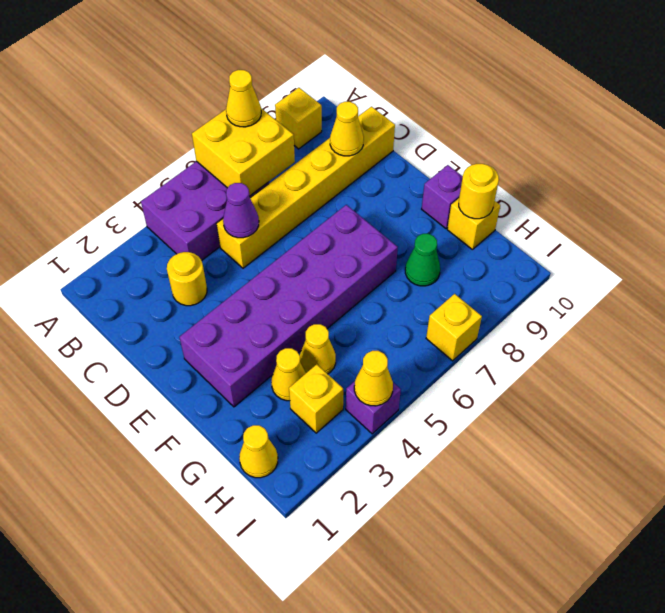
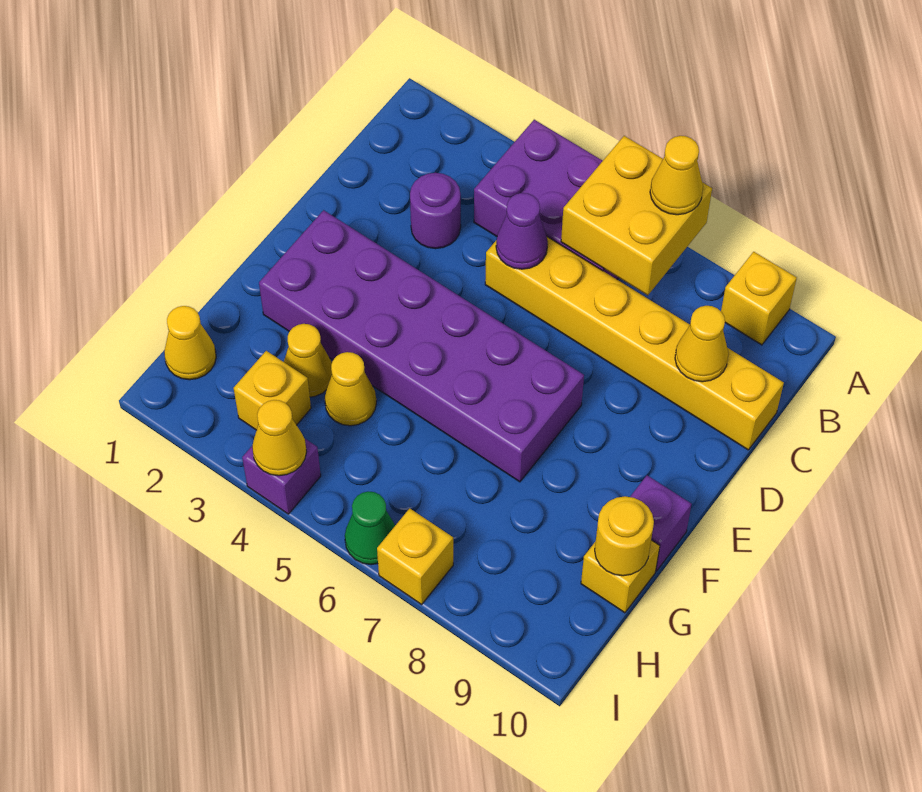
yellow 1x1 round brick [167,252,207,306] -> purple 1x1 round brick [410,173,461,249]
green 1x1 cone [405,234,440,286] -> green 1x1 cone moved to [345,491,395,565]

